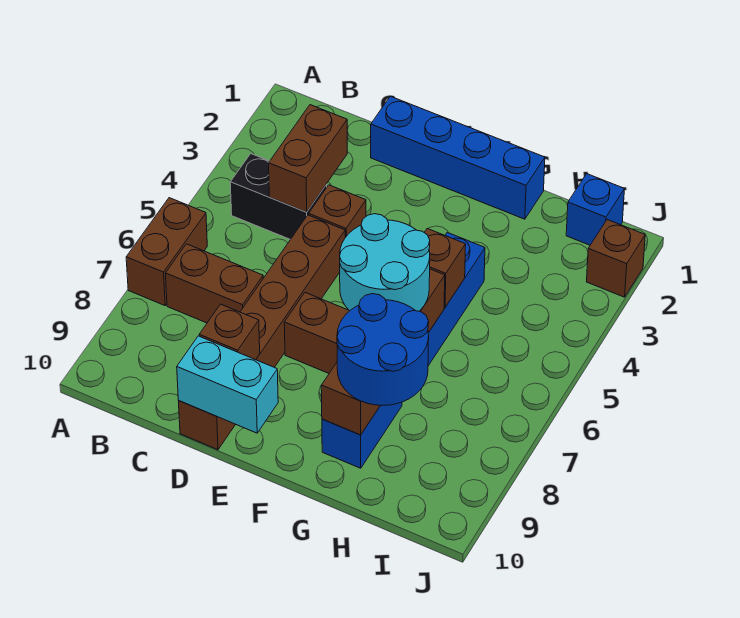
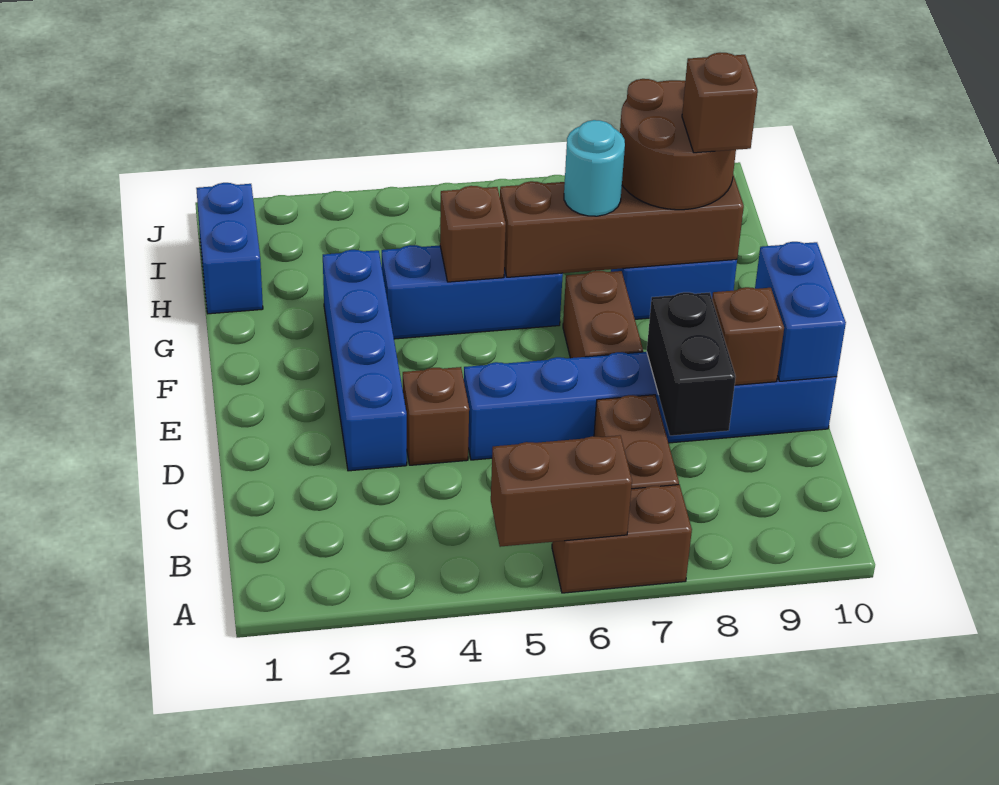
black 1x2 brick [230,154,327,239] -> black 1x2 brick moved to [647,292,736,436]
brown 1x2 brick [269,105,347,212] -> brown 1x2 brick moved to [491,435,632,547]
blue 1x4 brick [371,96,545,219] -> blue 1x4 brick moved to [323,250,407,471]
brown 1x6 brick [178,215,345,450] -> blue 1x6 brick [464,352,837,460]
cyan 1x2 brick [177,336,278,433] -> blue 1x2 brick [755,242,846,381]
cyan 2x2 round brick [340,214,430,311] -> cyan 1x1 round brick [564,120,625,216]
blue 2x2 round brick [337,294,429,406] -> brown 2x2 round brick [620,79,736,210]
blue 1x1 brick [566,174,624,245] -> blue 1x2 brick [196,183,263,314]
brown 1x1 brick [587,220,645,297] -> brown 1x1 brick moved to [682,53,758,153]

